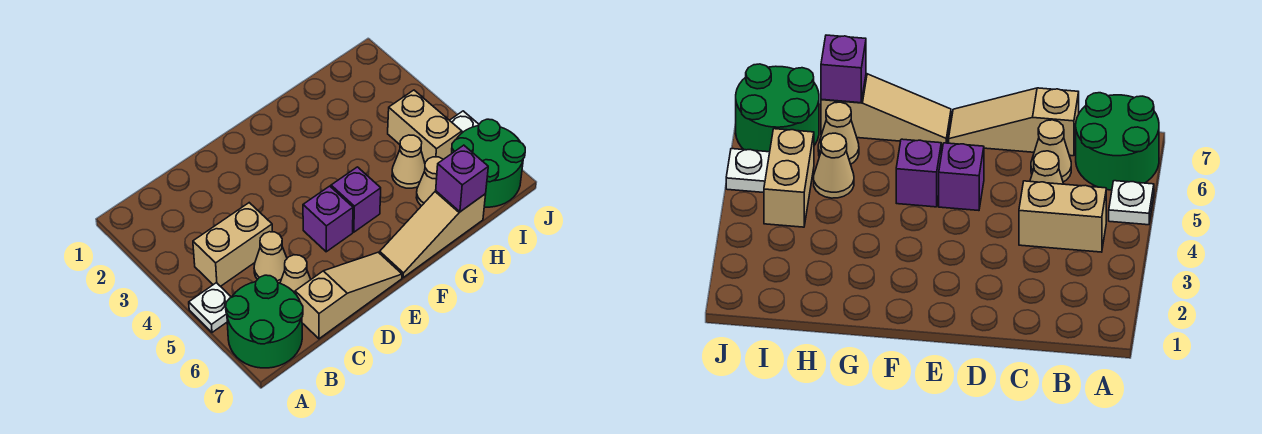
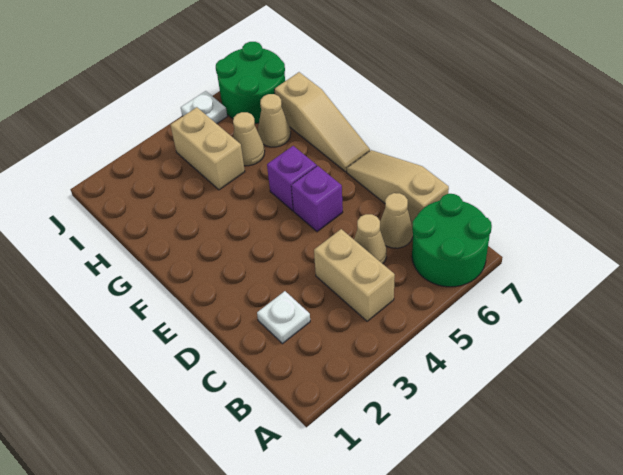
white 1x1 plate [189,283,231,332] -> white 1x1 plate moved to [257,291,310,344]
purple 1x1 brick [436,145,488,212] -> none
tan 1x2 brick [388,90,462,162] -> tan 1x2 brick turned to [171,107,245,190]

